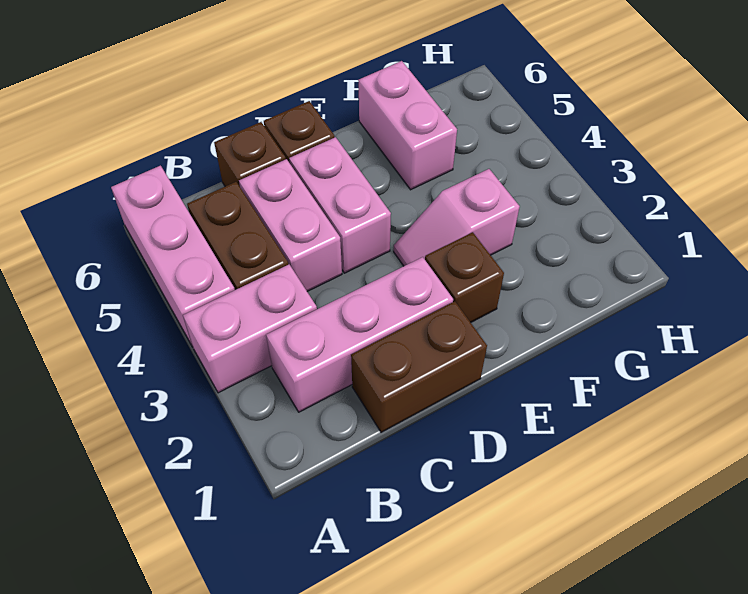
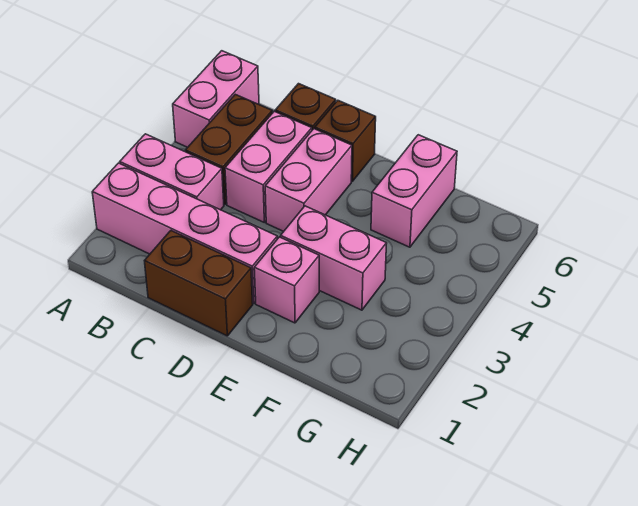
pink 1x3 brick [111,166,235,347] -> pink 1x2 brick [173,51,259,147]
pink 1x3 brick [266,257,453,412] -> pink 1x4 brick [92,163,277,303]
brown 1x1 brick [425,232,504,323] -> pink 1x1 brick [254,237,319,323]
pink 1x2 slope [394,169,520,266] -> pink 1x2 brick [281,206,387,310]

